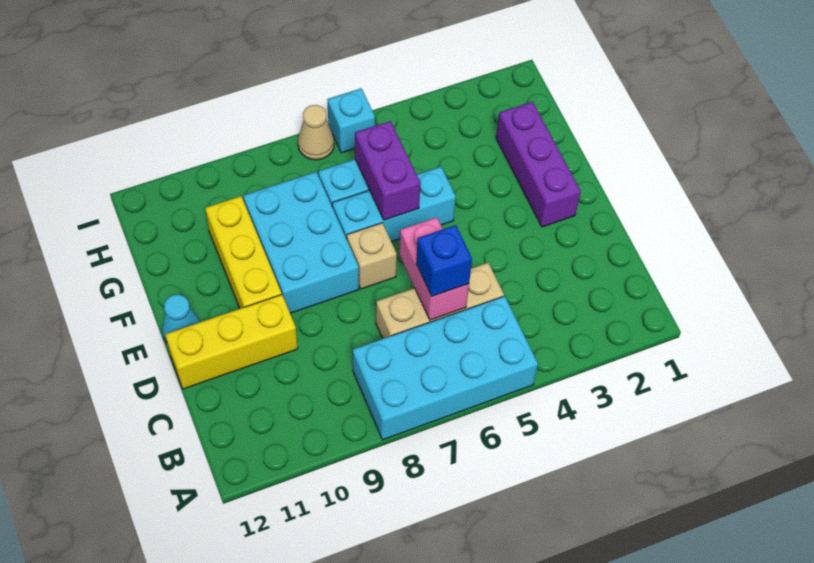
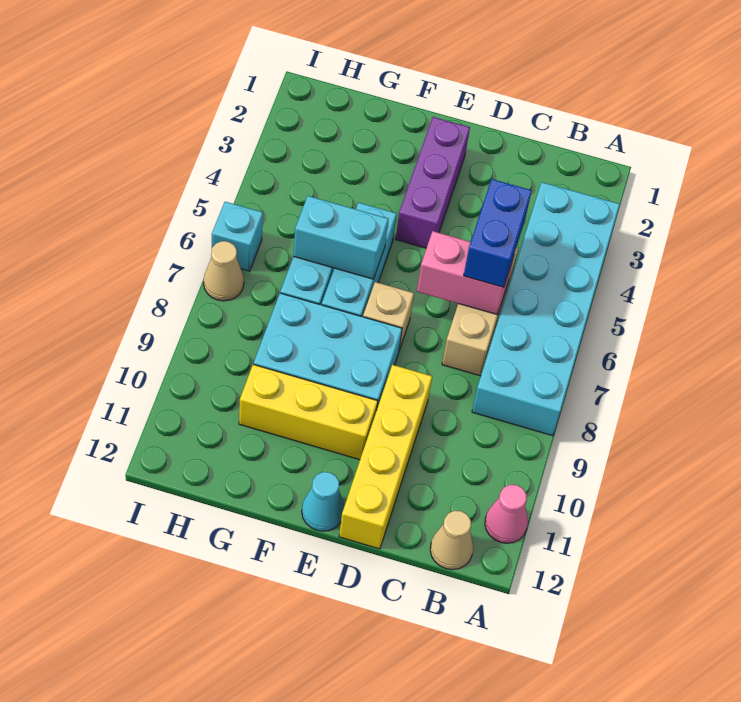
cyan 2x4 brick [353,296,538,440] -> cyan 2x6 brick [472,182,620,436]
none -> pink 1x1 cone [485,485,528,543]
none -> tan 1x1 cone [430,511,474,570]
blue 1x1 brick [416,225,472,296] -> blue 1x2 brick [464,179,532,287]
yellow 1x3 brick [165,295,298,389] -> yellow 1x4 brick [339,365,432,549]
purple 1x3 brick [496,102,581,227] -> purple 1x3 brick turned to [396,117,470,248]
purple 1x2 brick [355,121,420,220] -> cyan 1x2 brick [293,196,388,279]

